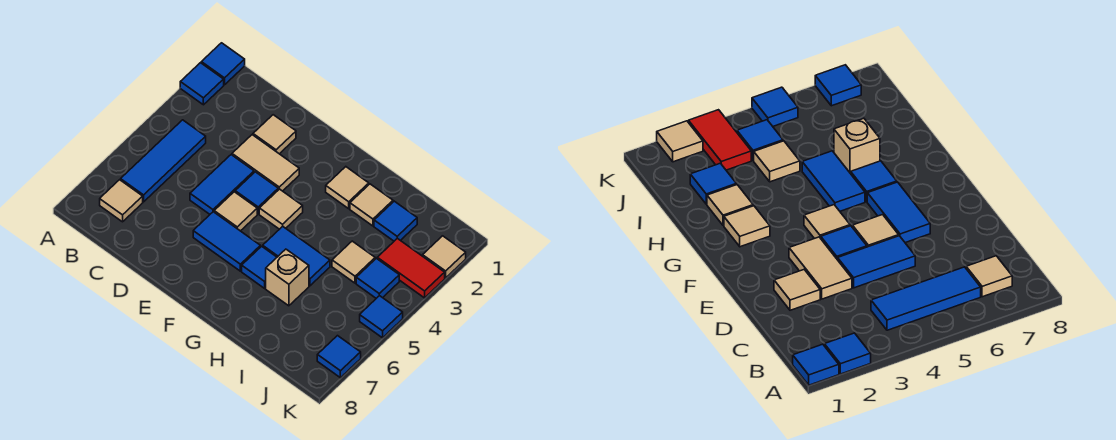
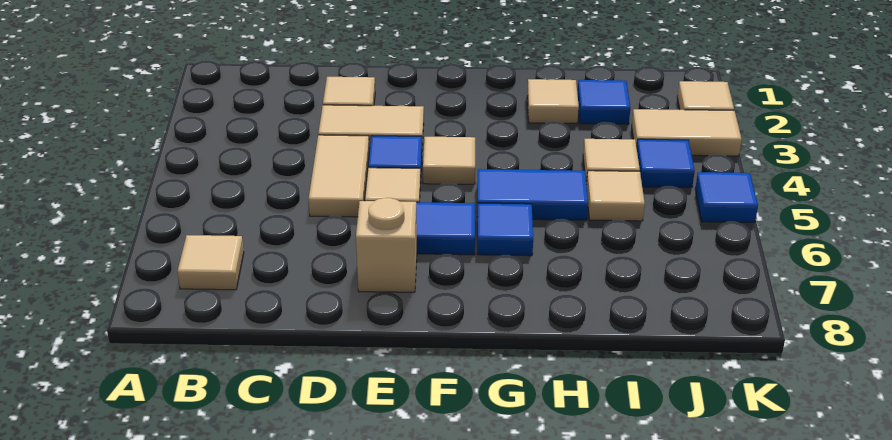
blue 1x1 tile [201,43,245,85] -> none
blue 1x1 tile [180,63,224,105] -> none
blue 1x3 tile [121,120,206,202] -> none
blue 1x2 tile [190,155,254,214] -> tan 1x2 tile [309,135,369,217]
tan 1x1 tile [326,167,369,209] -> tan 1x1 tile moved to [586,171,645,221]
tan 1x1 brick [266,249,309,306] -> tan 1x1 brick moved to [356,198,417,292]
red 1x2 tile [377,238,445,298] -> tan 1x2 tile [632,109,742,156]
blue 1x1 tile [317,336,361,378] -> none

